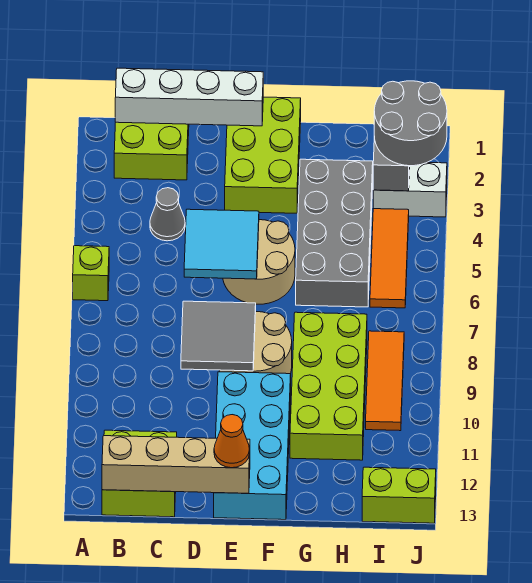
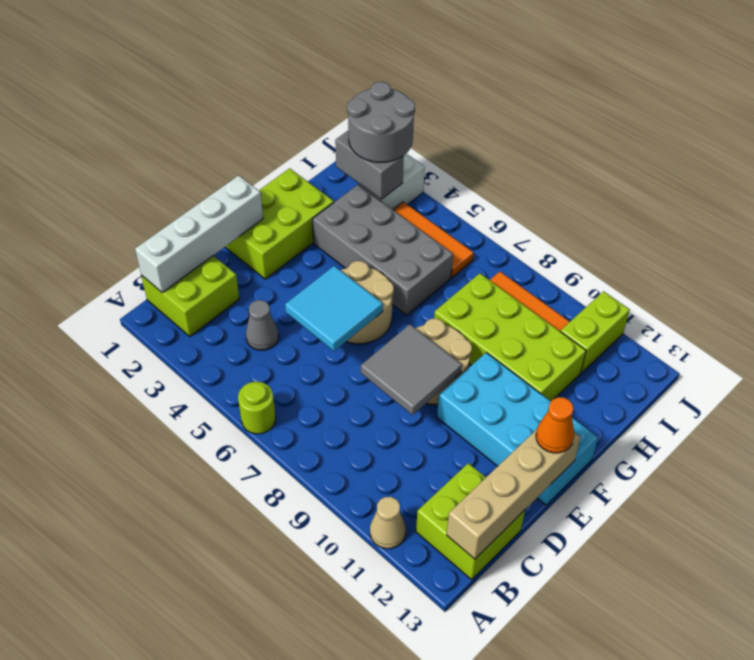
lime 1x1 brick [73,246,109,301] -> lime 1x1 round brick [238,382,276,434]
none -> tan 1x1 cone [370,497,406,549]
lime 2x3 brick [225,97,301,213] -> lime 2x3 brick turned to [225,168,334,279]
lime 1x2 brick [362,467,436,523] -> lime 1x2 brick moved to [560,291,630,373]

